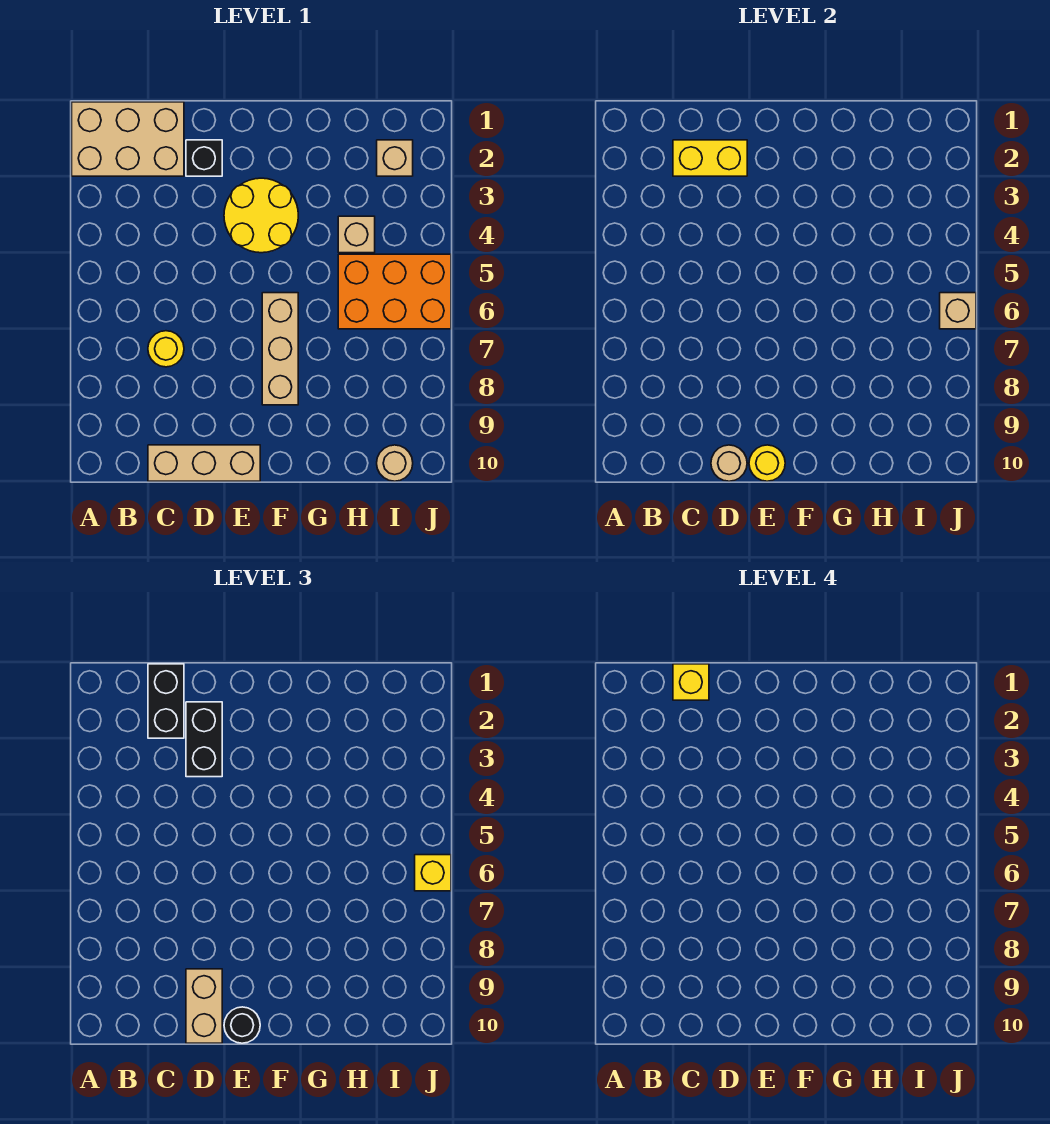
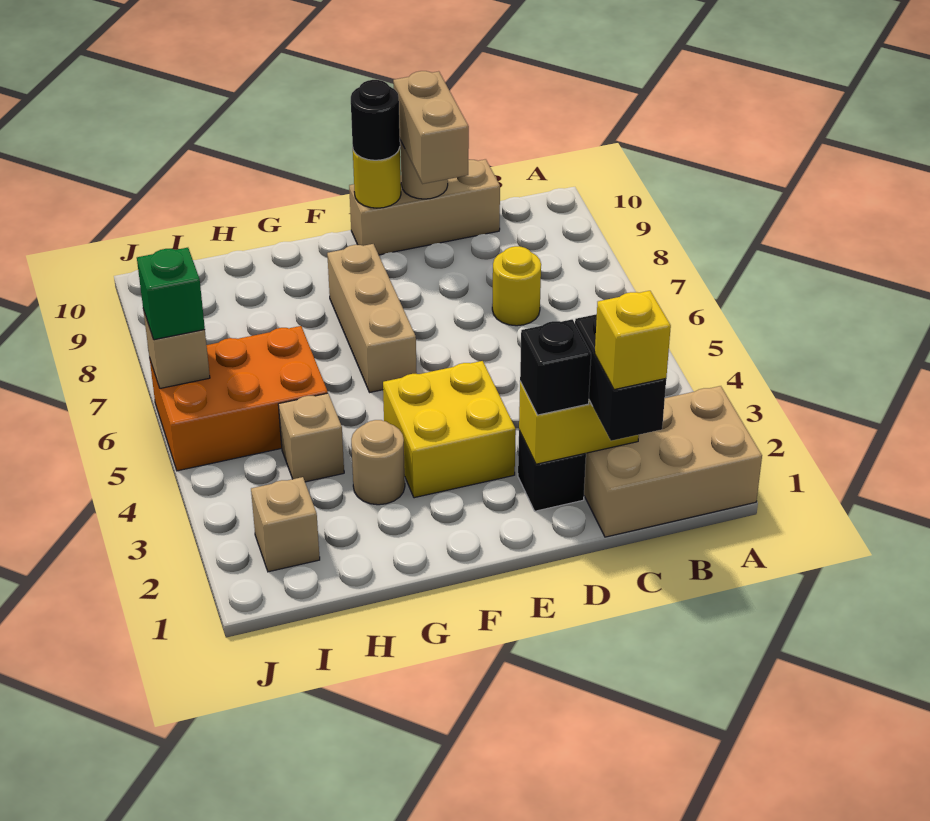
black 1x2 brick [186,702,222,777] -> black 1x1 brick [520,319,591,415]
yellow 2x2 round brick [224,178,298,253] -> yellow 2x2 brick [383,361,516,498]
tan 1x1 round brick [377,445,413,481] -> tan 1x1 round brick moved to [351,420,405,505]
yellow 1x1 brick [415,855,451,891] -> green 1x1 brick [137,248,205,340]

